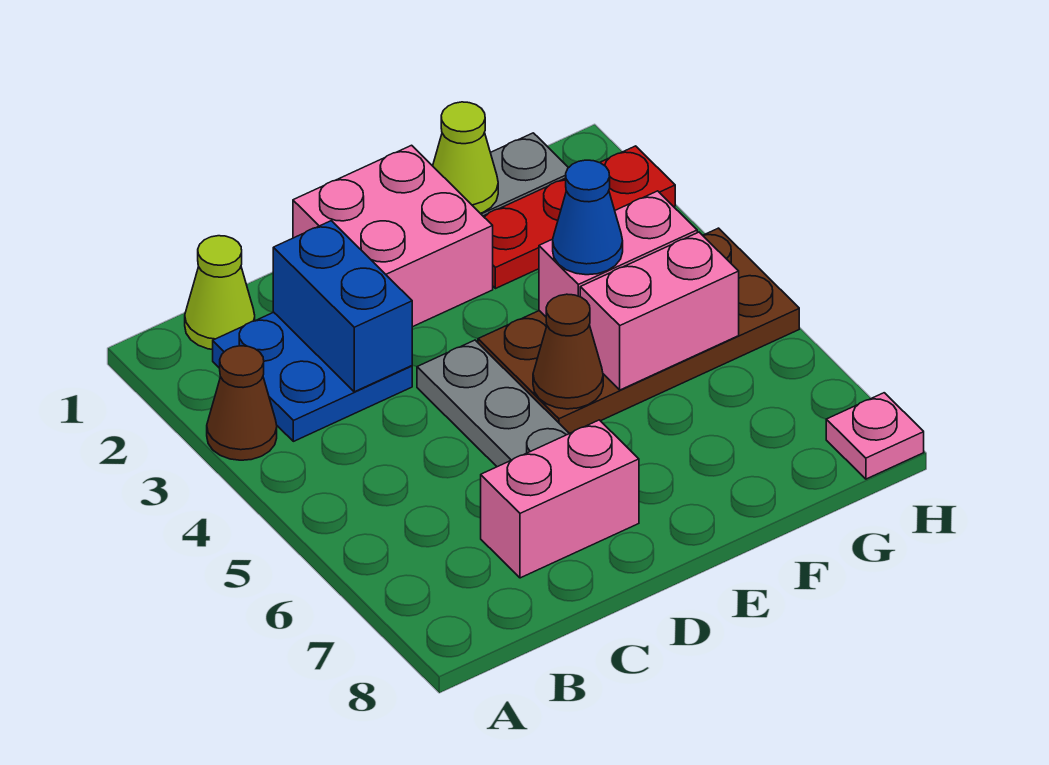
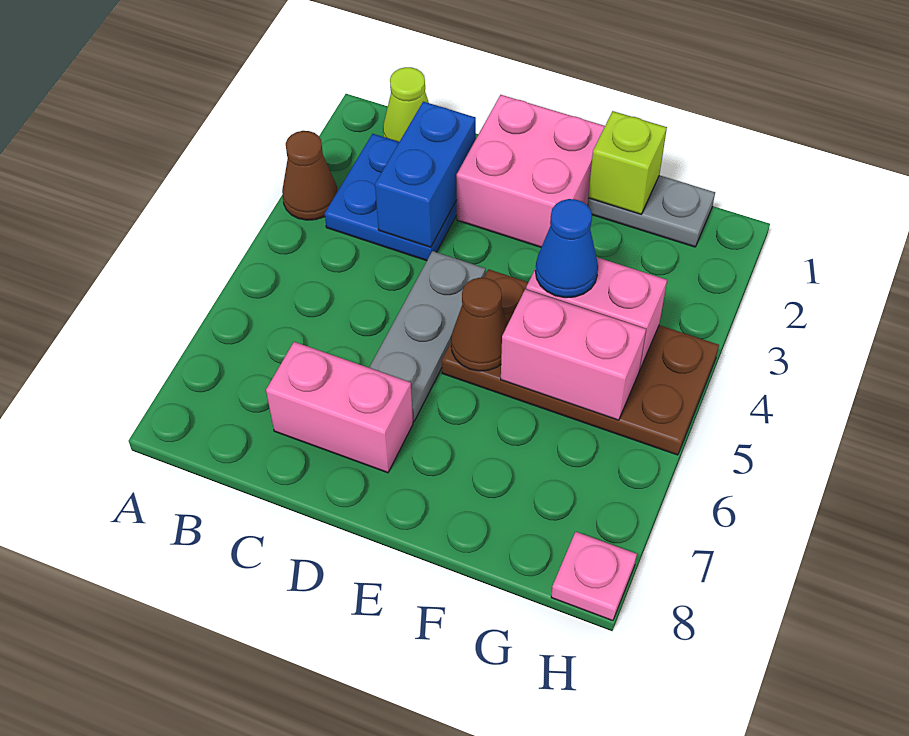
lime 1x1 cone [433,102,498,213] -> lime 1x1 brick [588,111,667,214]
red 1x3 plate [483,146,675,289] -> none

